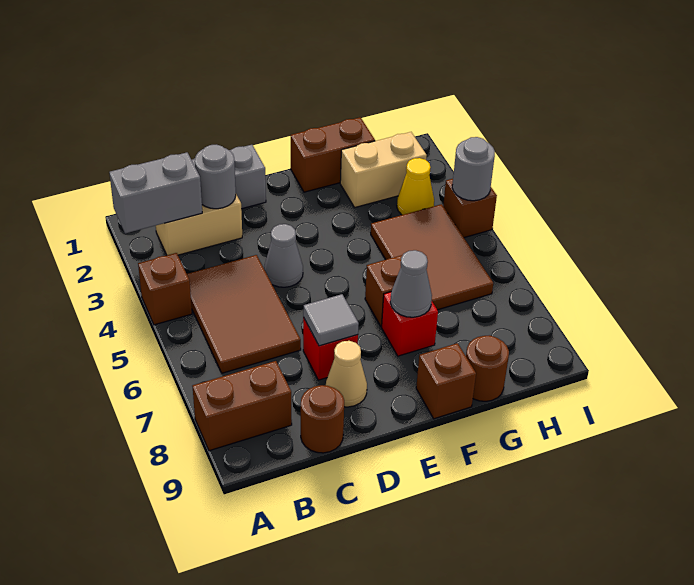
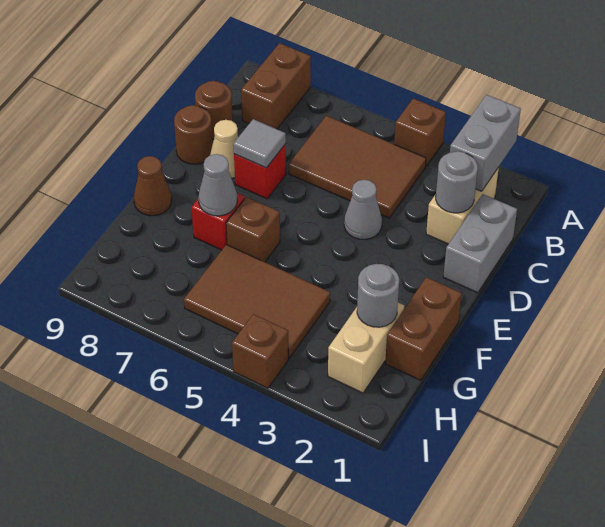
brown 1x1 brick [416,343,476,419] -> brown 1x1 cone [134,156,172,216]
brown 1x1 round brick [466,335,509,401] -> brown 1x1 round brick moved to [174,105,213,164]
yellow 1x1 cone [397,158,434,215] -> none
grey 1x1 round brick [452,137,495,201] -> grey 1x1 round brick moved to [357,264,399,327]

